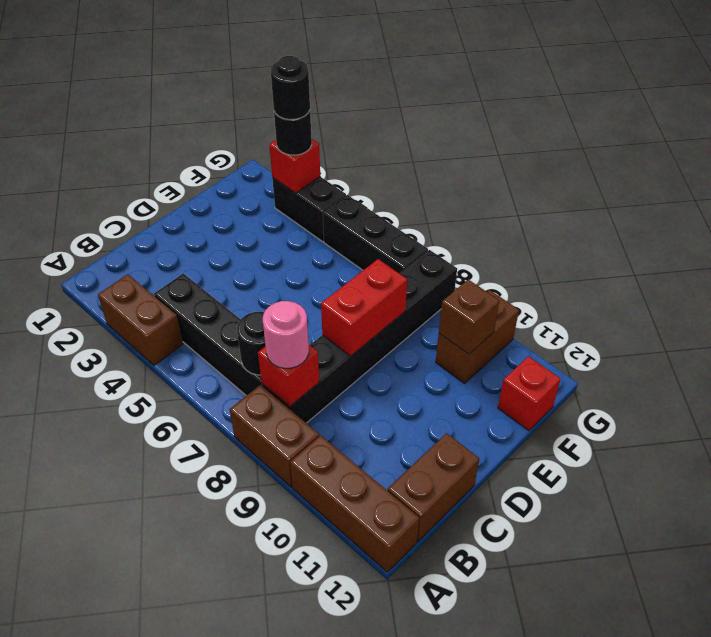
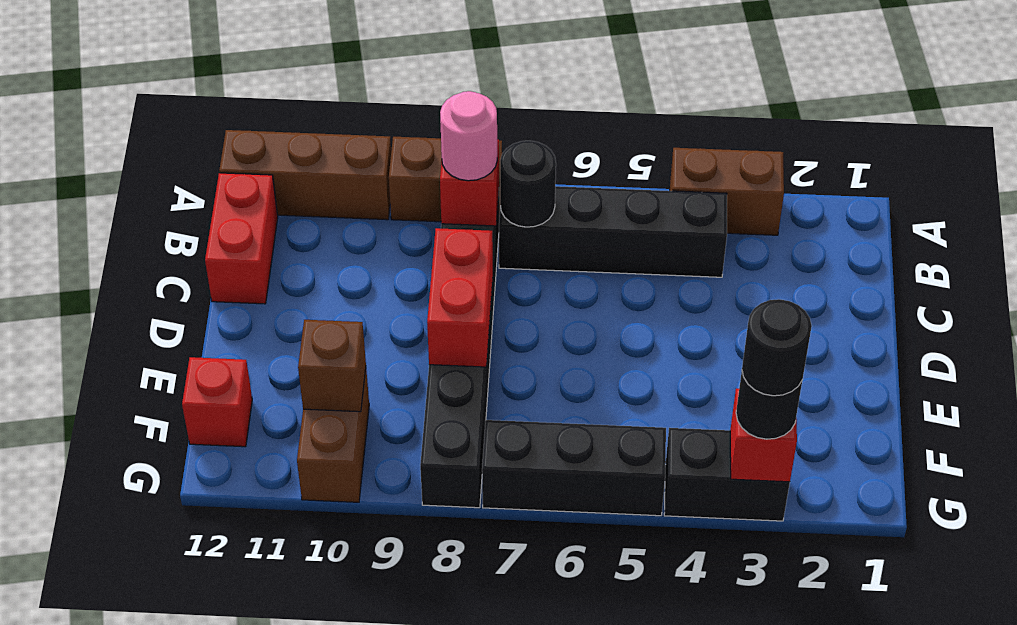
brown 1x2 brick [388,433,480,541] -> red 1x2 brick [205,173,278,304]

